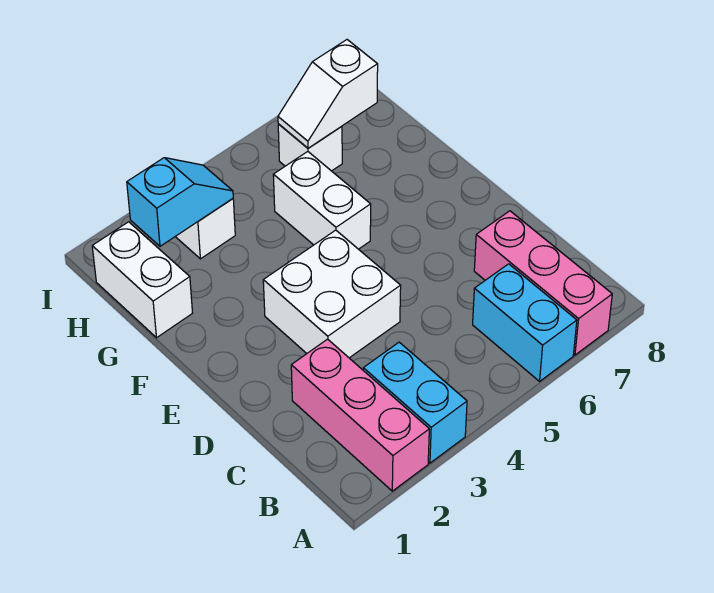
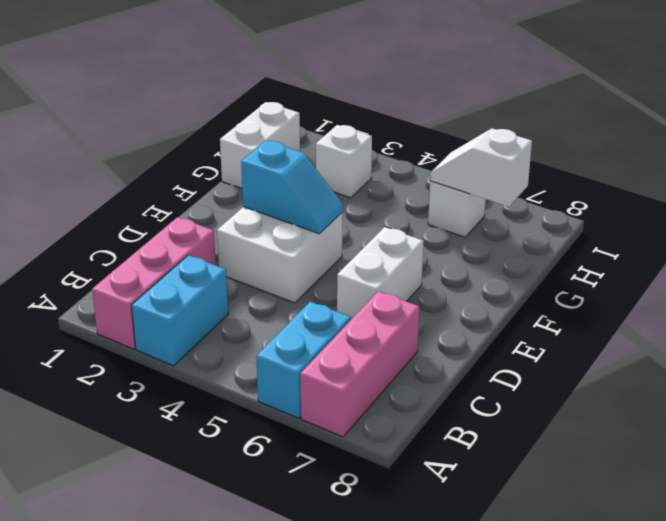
white 1x2 brick [273,152,371,249] -> white 1x2 brick moved to [337,227,423,319]
cyan 1x2 slope [127,158,233,246] -> cyan 1x2 slope moved to [241,140,343,234]

